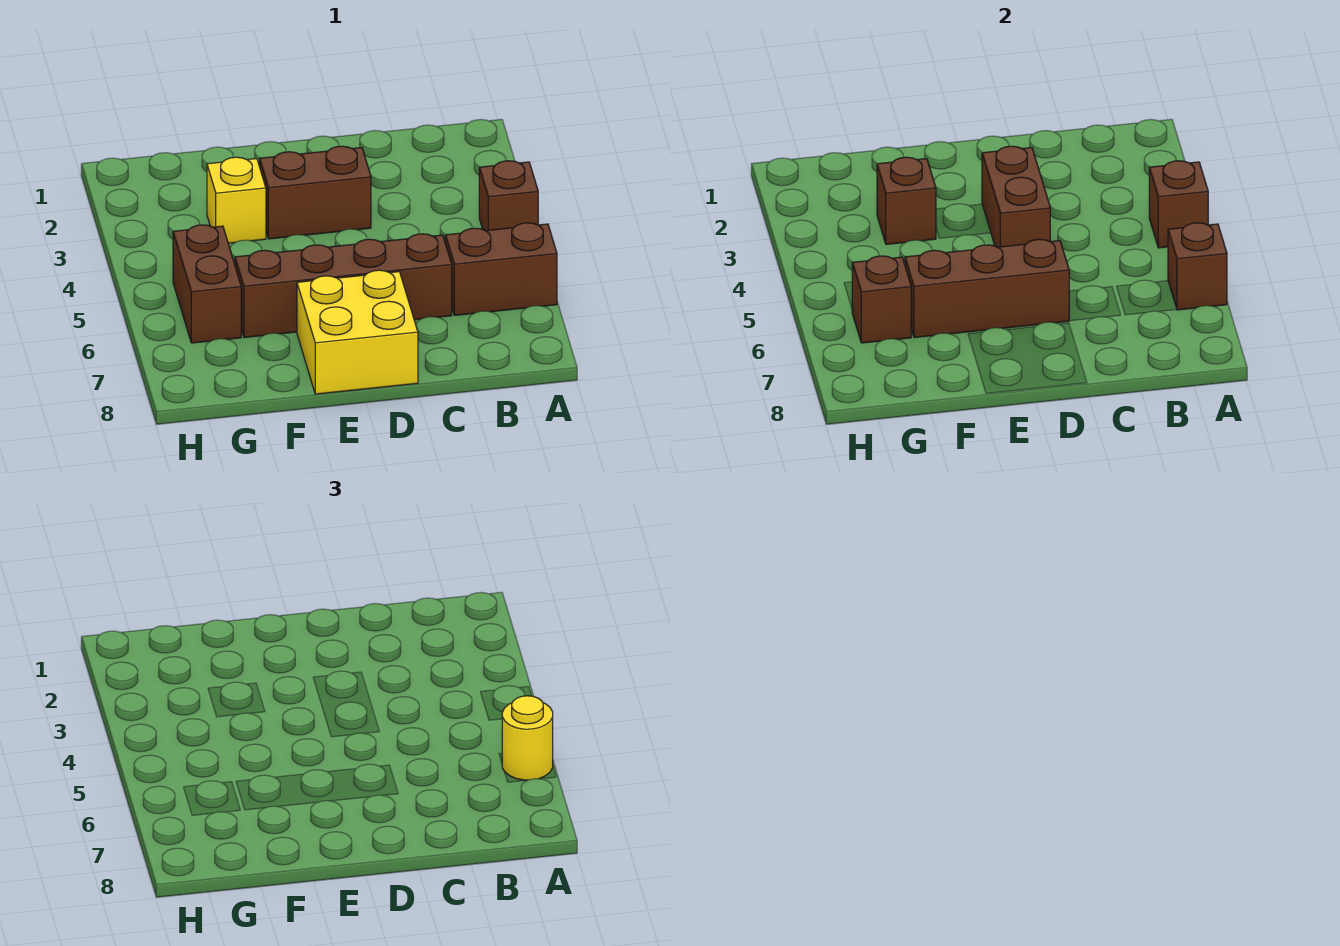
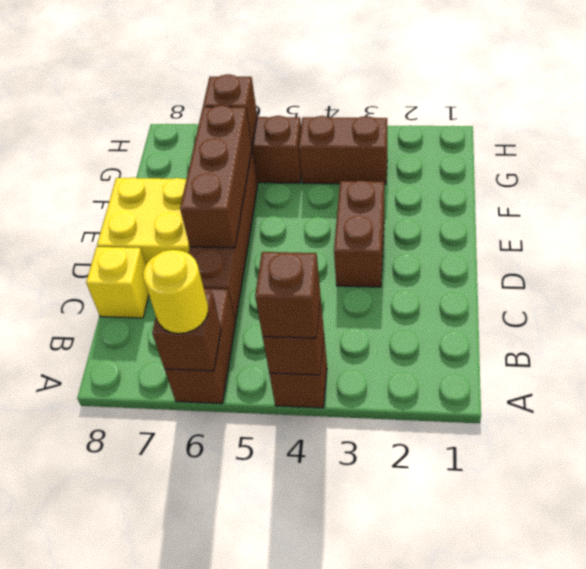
brown 1x2 brick [982,146,1050,247] -> brown 1x2 brick moved to [299,116,387,184]
yellow 1x1 brick [207,157,266,243] -> yellow 1x1 brick moved to [86,247,149,318]
brown 1x1 brick [877,157,936,244] -> brown 1x1 brick moved to [255,252,320,338]

